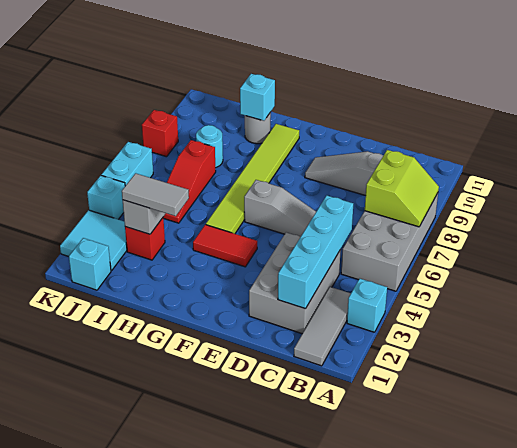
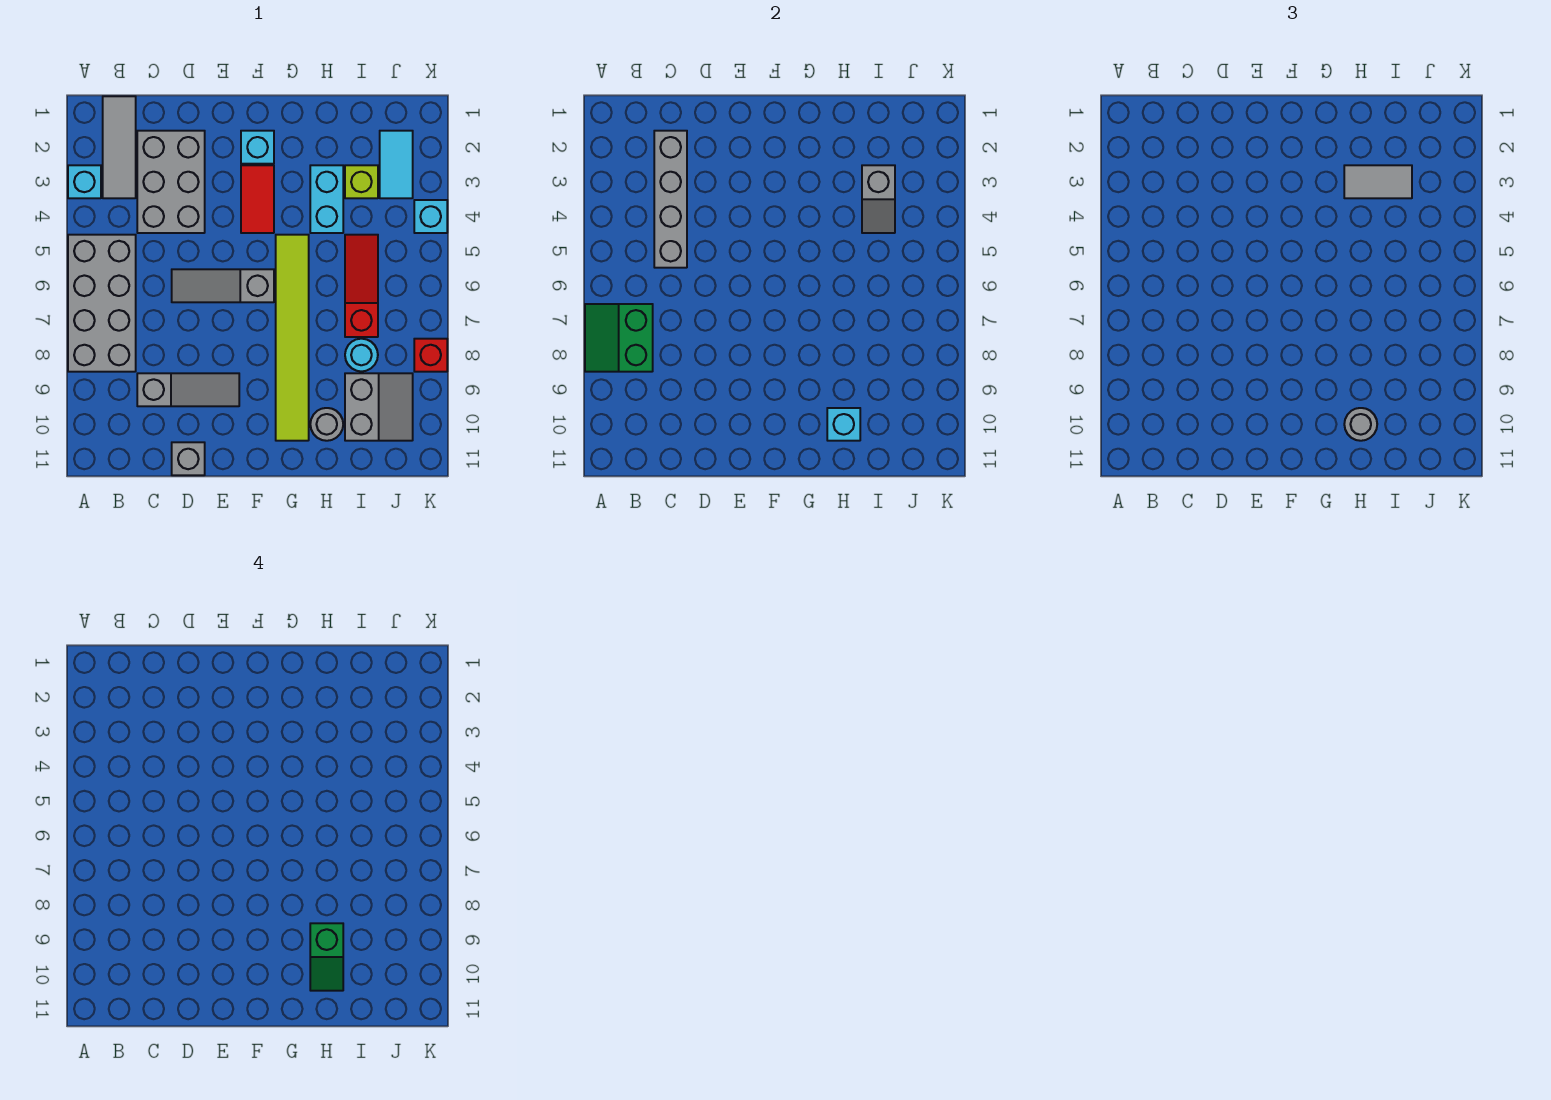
lime 2x2 slope [365,150,439,227] -> green 2x2 slope [585,304,653,372]
cyan 1x4 brick [278,195,353,309] -> grey 1x4 brick [654,131,687,268]
none -> grey 1x1 brick [172,442,205,475]
red 1x2 tile [193,225,257,267] -> red 1x2 tile turned to [241,165,274,233]
none -> green 1x2 slope [310,923,343,991]
none -> grey 1x1 round brick [1344,408,1377,441]
red 1x1 brick [125,218,165,260] -> lime 1x1 brick [345,165,378,198]
none -> grey 2x2 slope [345,373,413,441]
cyan 1x1 brick [69,238,111,290] -> cyan 1x1 brick moved to [241,131,274,164]
cyan 2x2 tile [60,210,127,271] -> cyan 1x2 tile [380,131,413,198]
cyan 1x2 brick [101,142,153,186] -> cyan 1x2 brick moved to [310,165,343,233]

